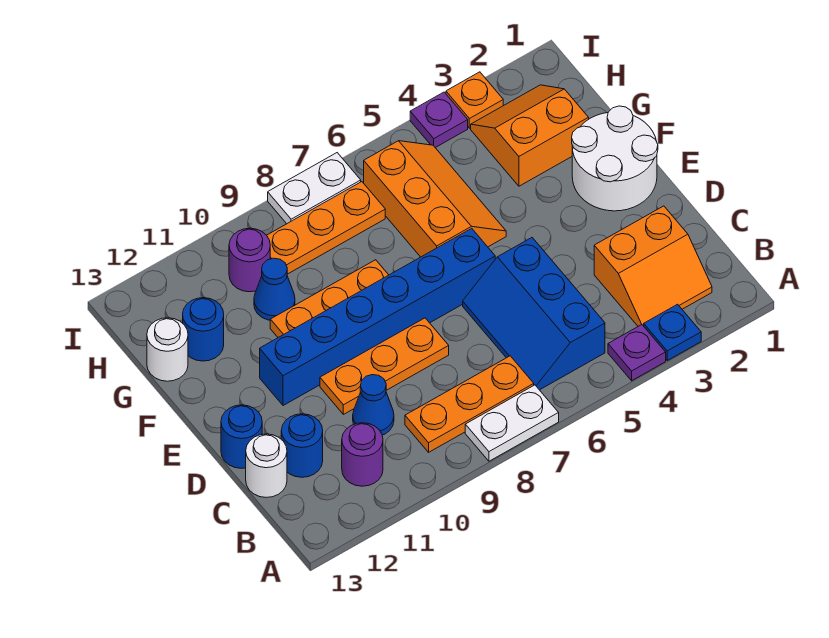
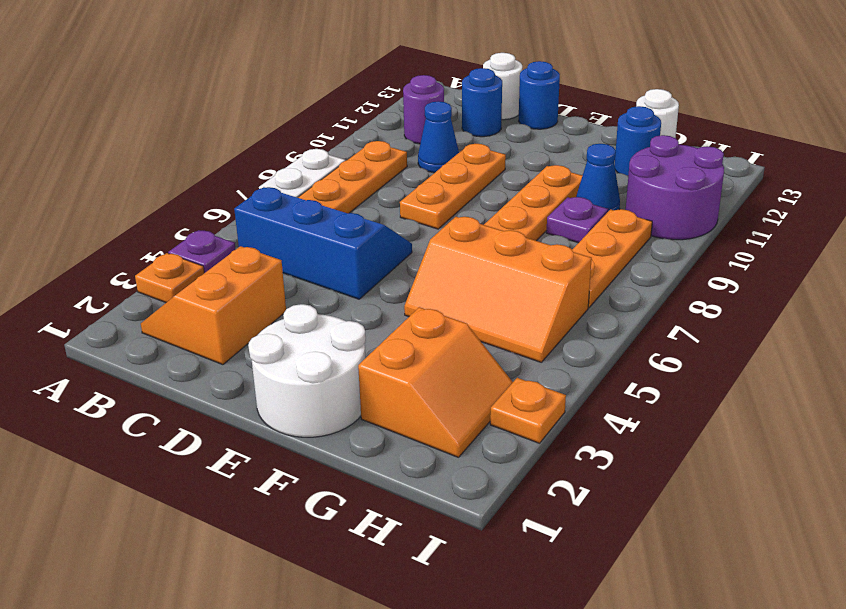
blue 1x1 plate [644,304,701,360] -> orange 1x1 plate [135,253,204,303]
blue 1x6 brick [260,228,495,406] -> none
purple 1x1 round brick [229,228,270,292] -> purple 2x2 round brick [626,135,724,240]
purple 1x1 plate [410,92,468,148] -> purple 1x1 plate moved to [546,197,608,243]
white 1x2 plate [268,153,361,224] -> none

